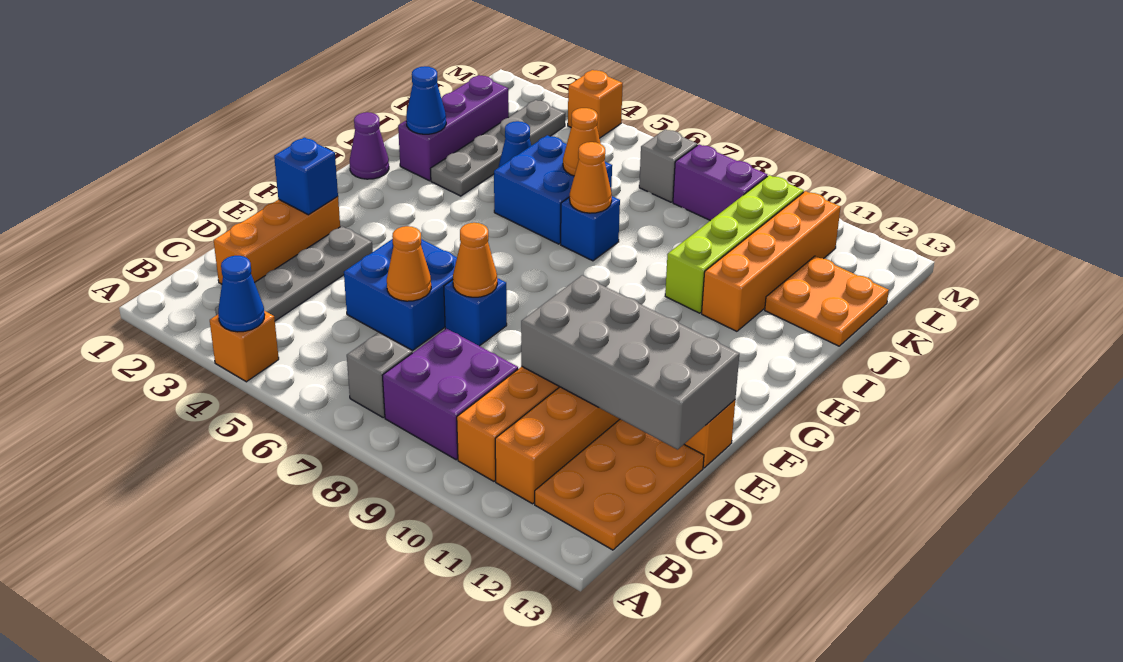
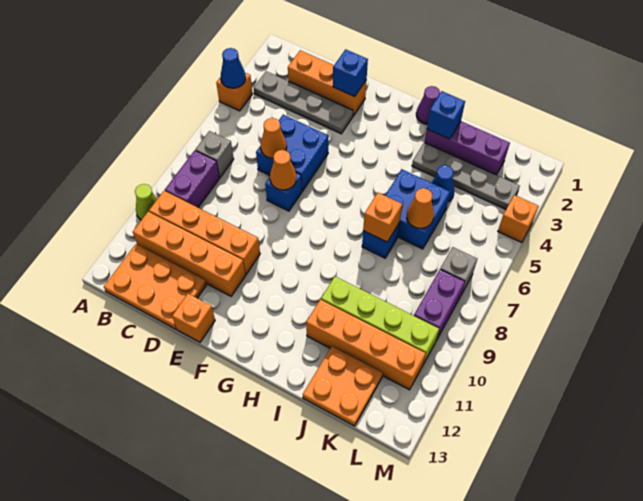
none -> lime 1x1 cone [135,184,157,220]
purple 2x2 brick [382,329,518,460] -> purple 1x2 brick [165,150,219,207]
grey 2x4 brick [521,275,739,450] -> none
blue 1x1 cone [406,66,446,134] -> blue 1x1 brick [427,91,465,139]
orange 1x1 cone [570,142,612,213] -> orange 1x1 brick [363,193,402,242]

